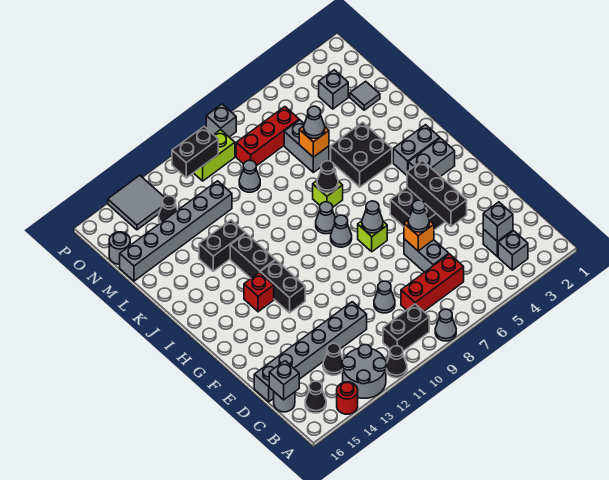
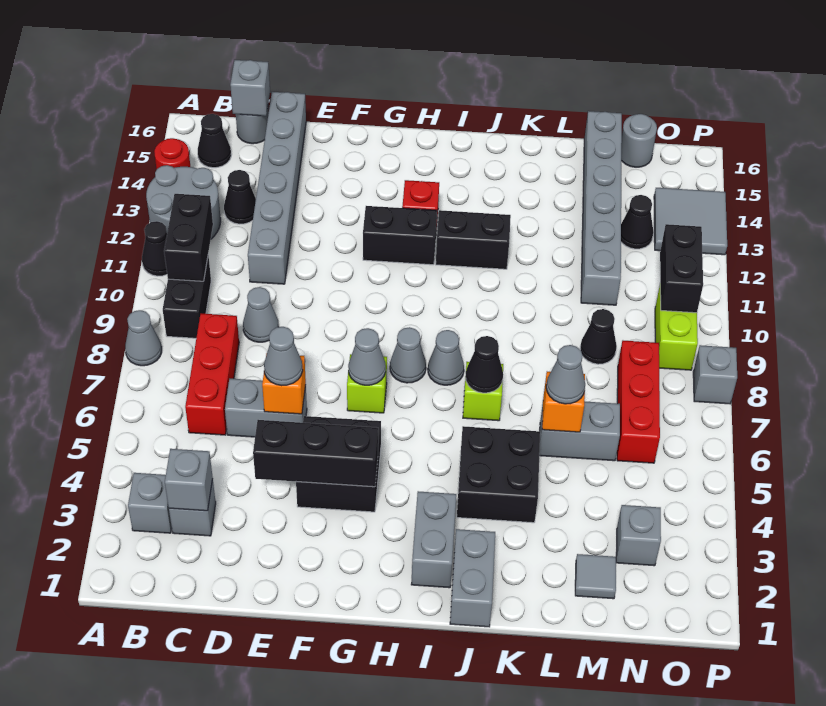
grey 1x2 brick [408,138,455,176] -> grey 1x2 brick moved to [450,529,495,627]
black 1x2 brick [199,220,245,271] -> black 1x2 brick moved to [164,194,213,281]
grey 1x1 cone [239,160,260,192] -> black 1x1 cone [580,309,617,364]

